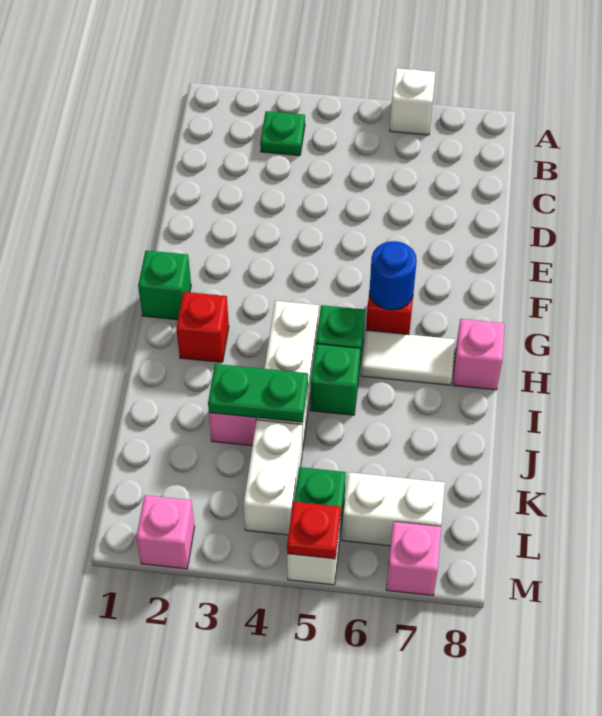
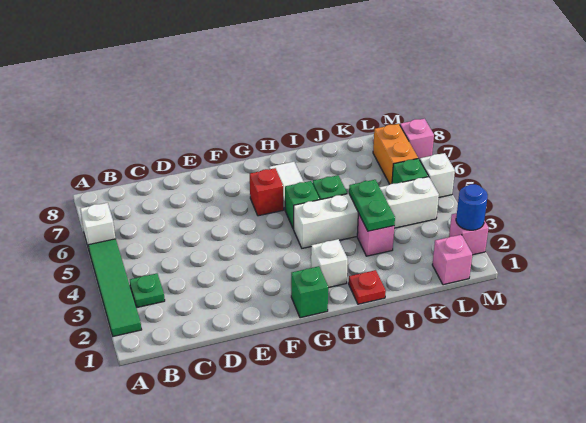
none -> green 1x4 tile [88,239,142,336]
blue 1x1 round brick [370,241,417,310] -> blue 1x1 round brick moved to [456,184,488,230]
red 1x1 brick [176,292,229,362] -> white 1x1 brick [311,239,348,288]
pink 1x1 brick [453,319,505,390] -> pink 1x1 brick moved to [432,235,472,285]
white 1x2 brick [342,472,445,546] -> orange 1x2 brick [373,124,418,184]
red 1x1 plate [287,502,341,559] -> red 1x1 plate moved to [349,270,386,304]

